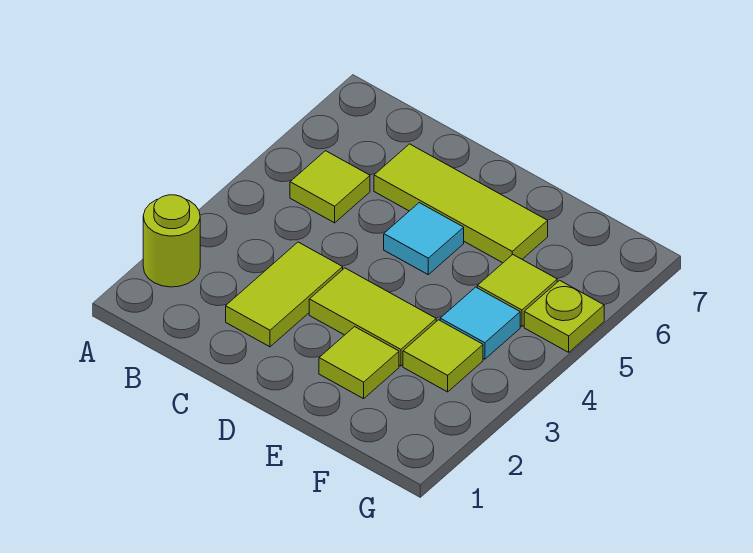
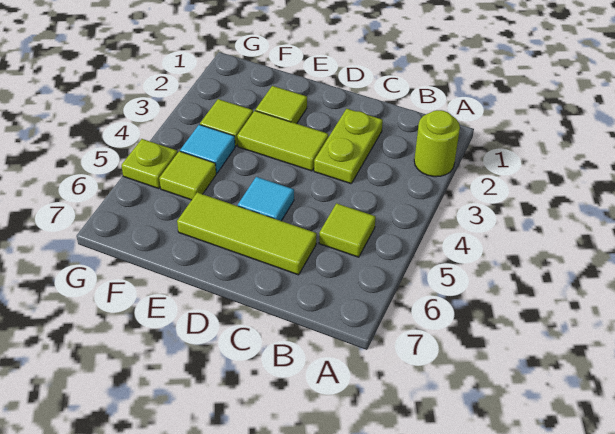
lime 1x2 tile [226,242,343,347] -> lime 1x2 plate [314,109,383,184]

